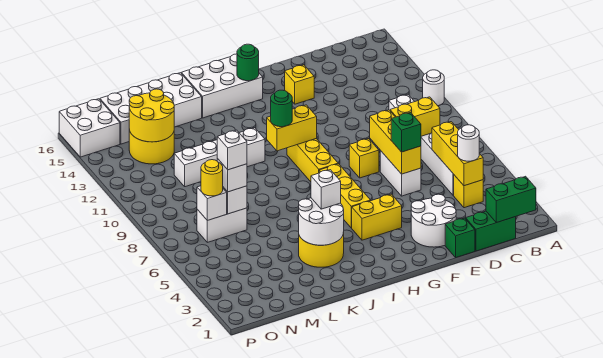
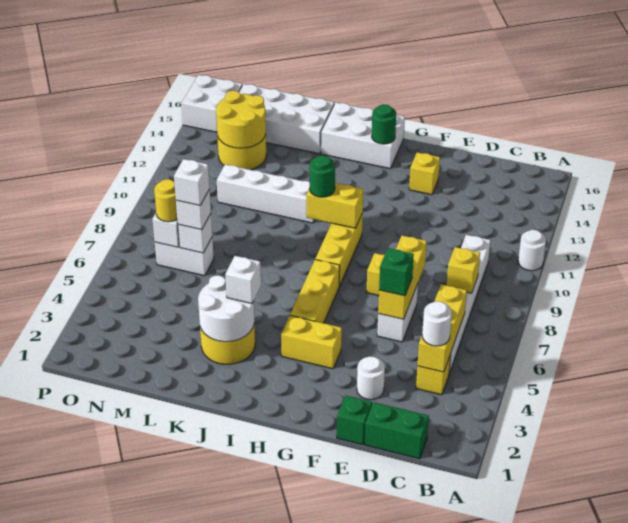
green 1x2 brick [486,176,536,223] -> none
yellow 1x2 brick [390,97,440,136] -> yellow 1x1 brick [446,247,480,293]
white 2x2 round brick [411,194,456,247] -> white 1x1 round brick [357,356,385,400]

